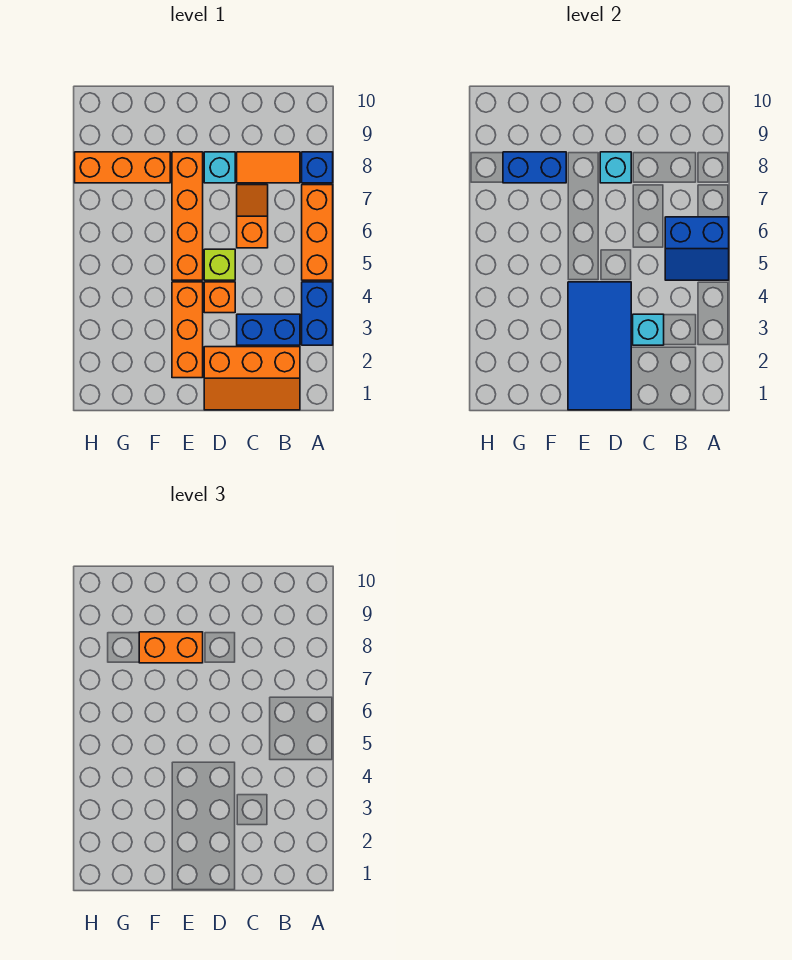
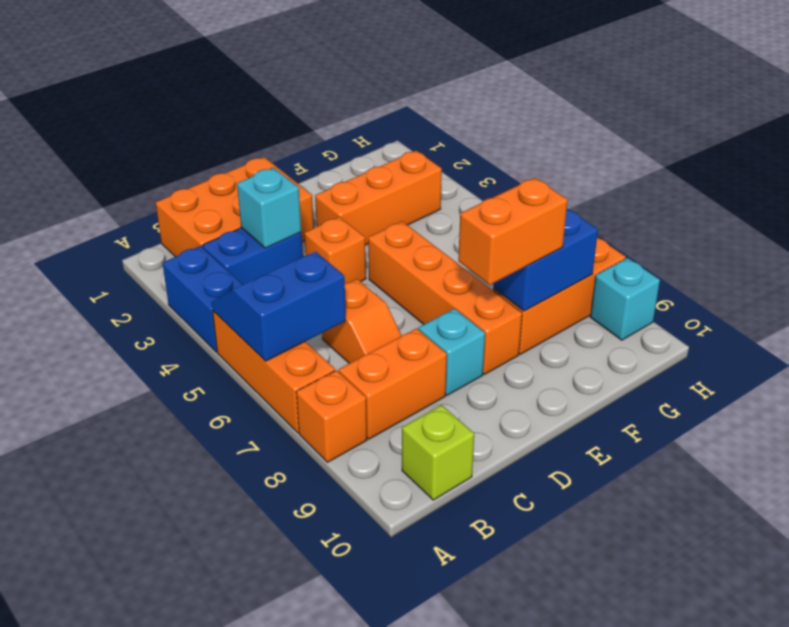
blue 1x1 brick [302,152,333,183] -> orange 1x1 brick [296,370,367,462]
orange 2x3 slope [204,347,300,410] -> orange 2x3 brick [156,157,314,257]
orange 1x2 tile [237,152,300,183] -> orange 1x2 brick [339,328,447,439]
blue 2x4 tile [568,282,631,410] -> none
lime 1x1 brick [204,249,235,280] -> lime 1x1 brick moved to [402,405,474,500]
cyan 1x1 brick [600,152,631,183] -> cyan 1x1 brick moved to [590,258,660,340]
orange 1x3 brick [172,282,203,378] -> orange 1x3 brick turned to [315,151,442,245]

